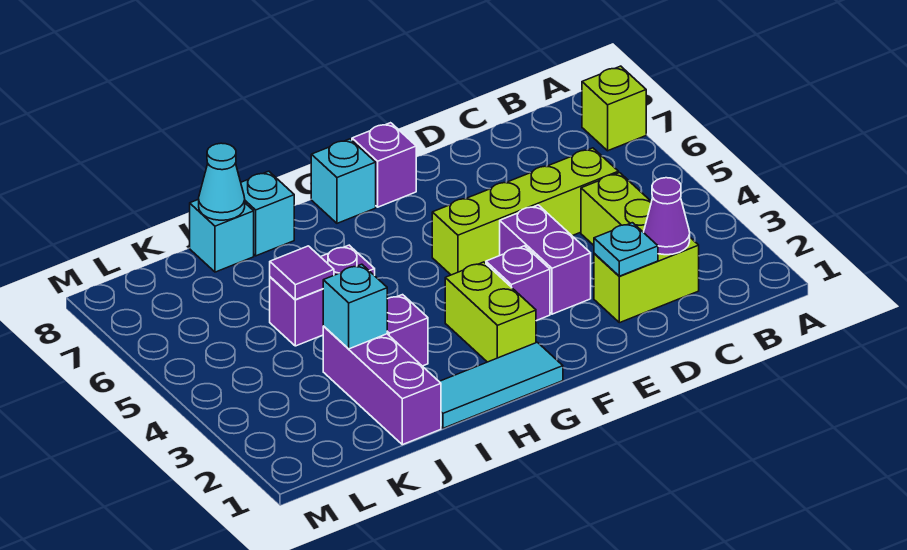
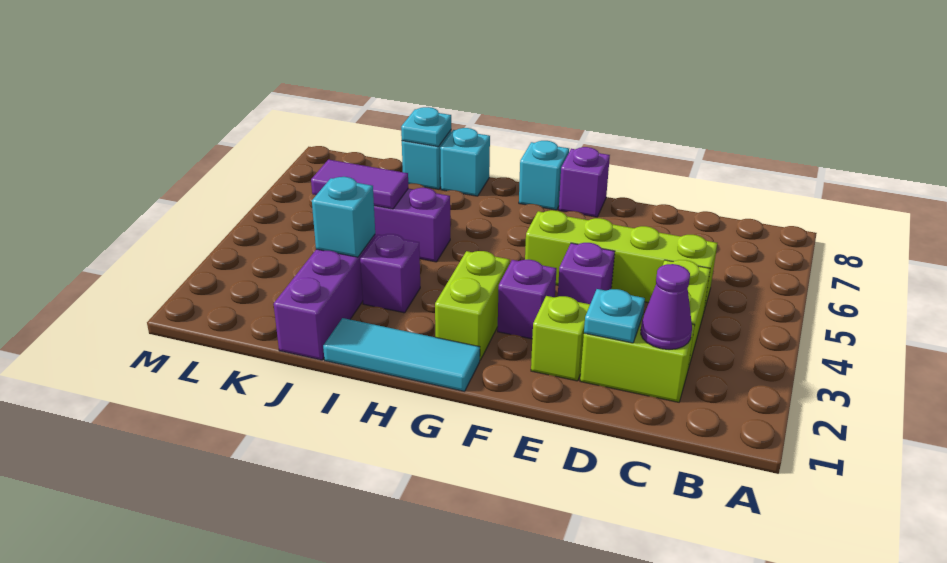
lime 1x1 brick [582,66,646,151] -> lime 1x1 brick moved to [531,296,590,381]
purple 1x2 brick [500,205,591,314] -> purple 1x1 brick [558,243,615,304]
purple 1x1 tile [270,246,334,300] -> purple 1x2 tile [311,160,408,209]
cyan 1x1 cone [199,143,245,220] -> cyan 1x1 plate [401,107,451,147]

